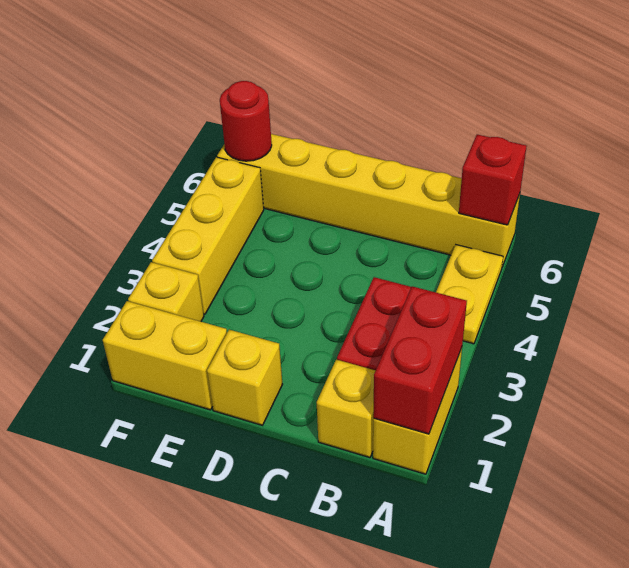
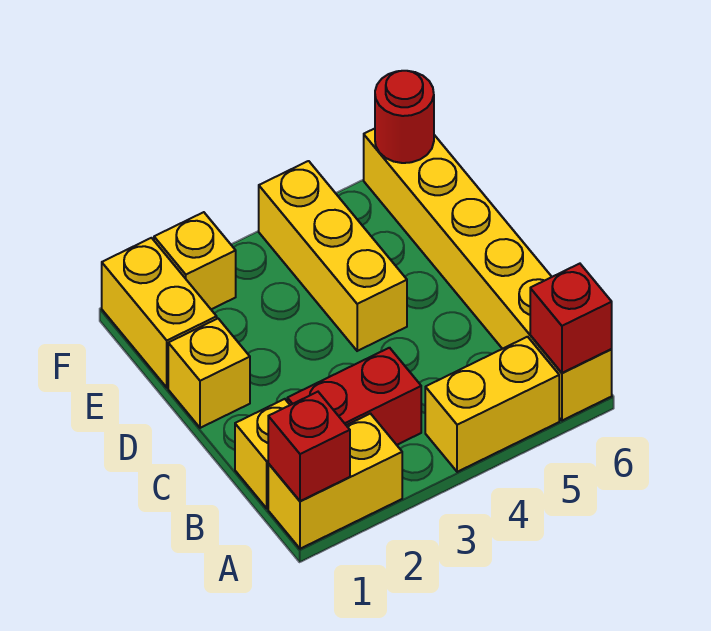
red 1x2 brick [373,286,467,434] -> red 1x1 brick [268,392,350,501]
yellow 1x2 plate [436,245,503,344] -> yellow 1x2 brick [425,337,559,472]
yellow 1x3 brick [152,157,264,314] -> yellow 1x3 brick turned to [259,161,407,351]

